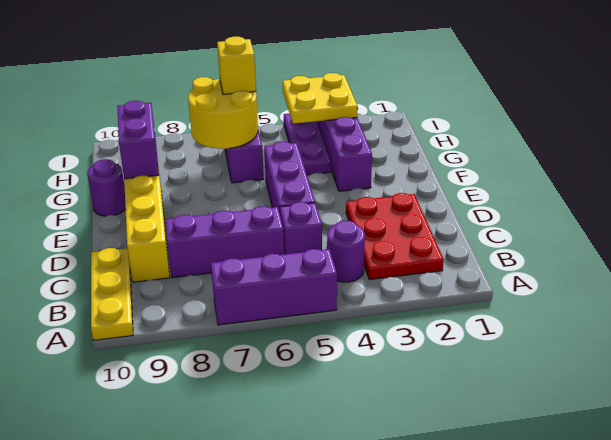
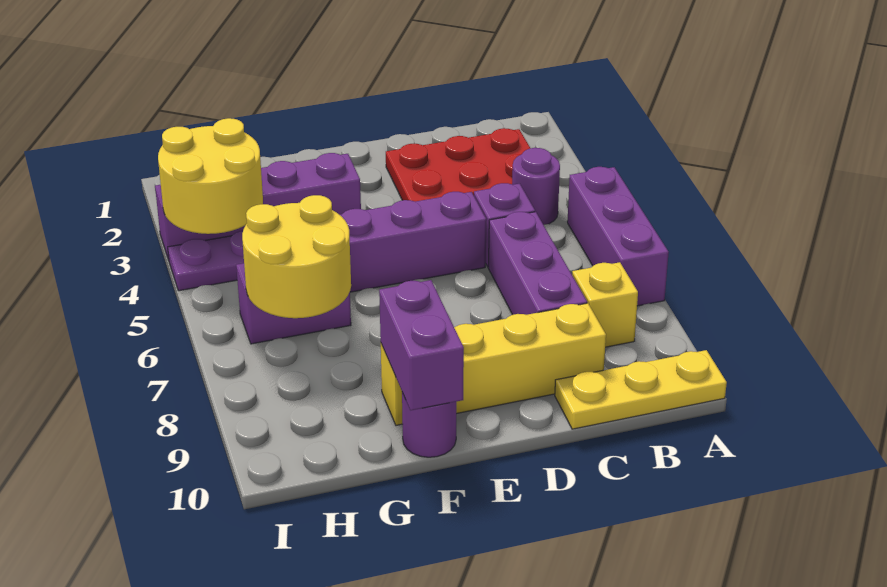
purple 1x2 brick [117,101,159,179] -> purple 1x2 brick turned to [379,280,464,410]
yellow 2x2 plate [283,73,358,124] -> yellow 2x2 round brick [158,118,263,234]
yellow 1x1 brick [217,37,256,94] -> yellow 1x1 brick moved to [572,262,638,347]

